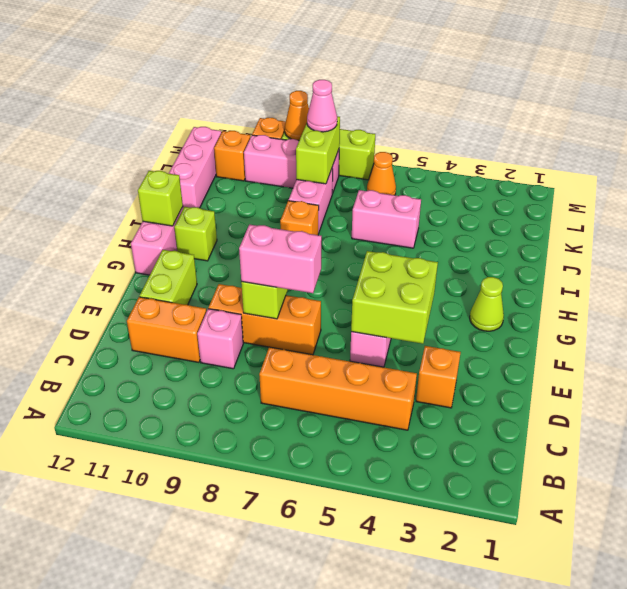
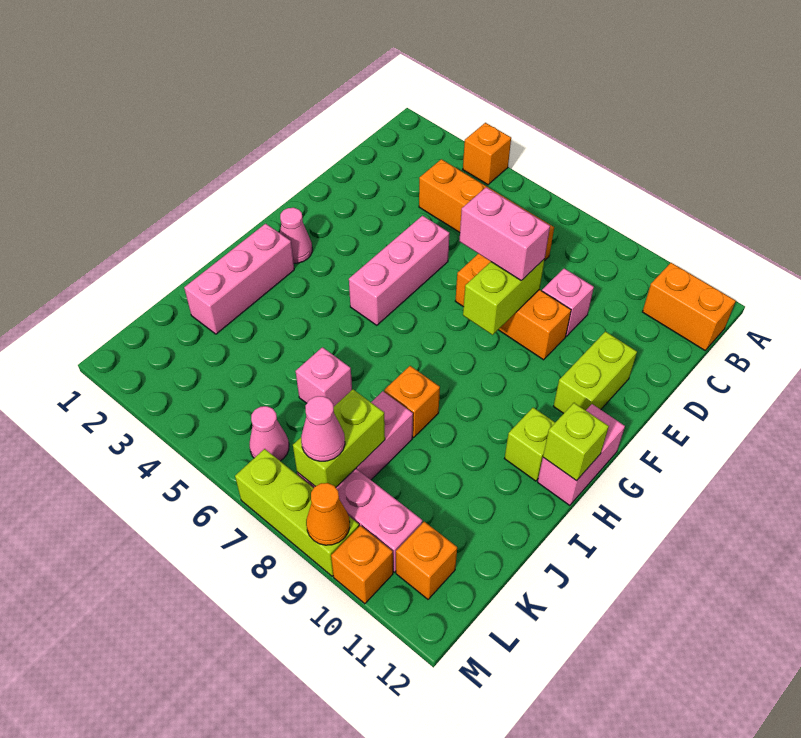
orange 1x1 brick [416,346,461,408] -> orange 1x1 brick moved to [463,123,511,185]
orange 1x2 brick [127,297,207,362] -> orange 1x2 brick moved to [643,263,736,350]
lime 2x2 brick [351,251,438,344] -> none
lime 1x1 cone [470,277,504,331] -> pink 1x1 cone [280,208,312,263]
pink 1x2 brick [352,190,421,248] -> pink 1x1 brick [296,347,352,407]
pink 1x3 brick [169,127,221,208] -> pink 1x3 brick moved to [184,224,294,334]
orange 1x1 cone [367,152,396,195] -> pink 1x1 cone [250,406,289,461]

